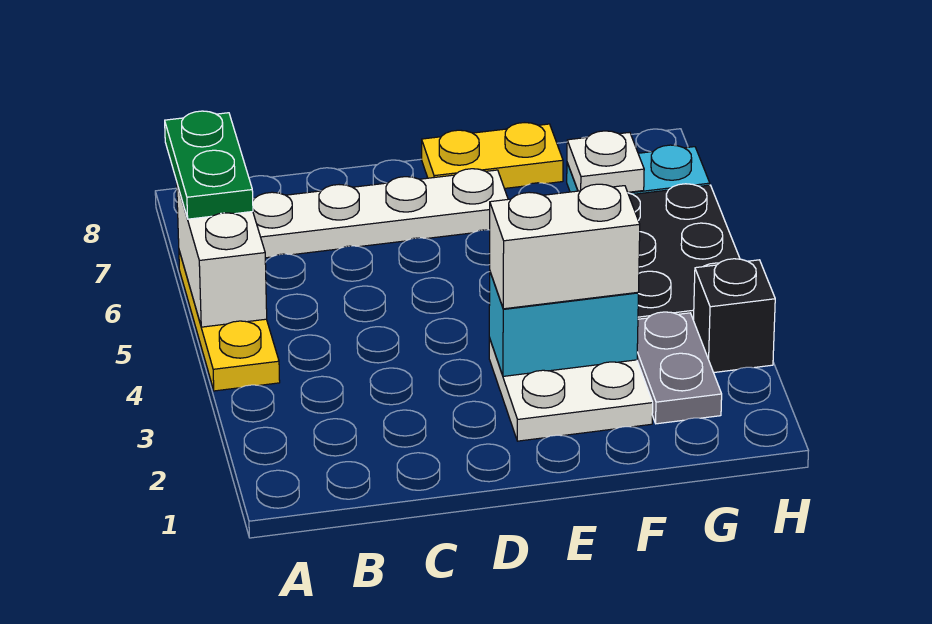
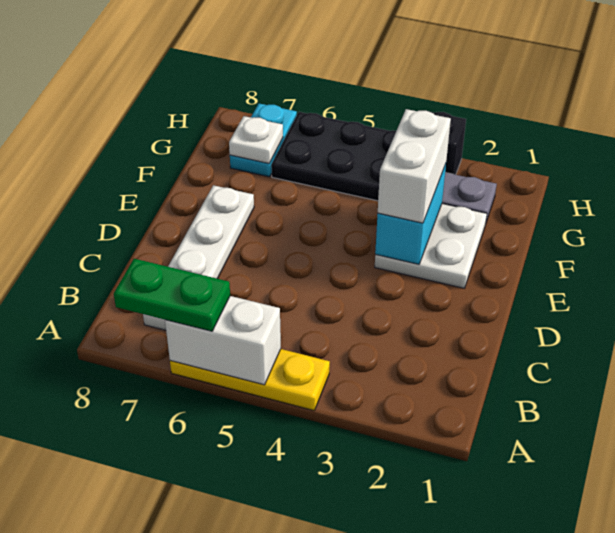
yellow 1x2 plate [422,123,563,189] -> none

